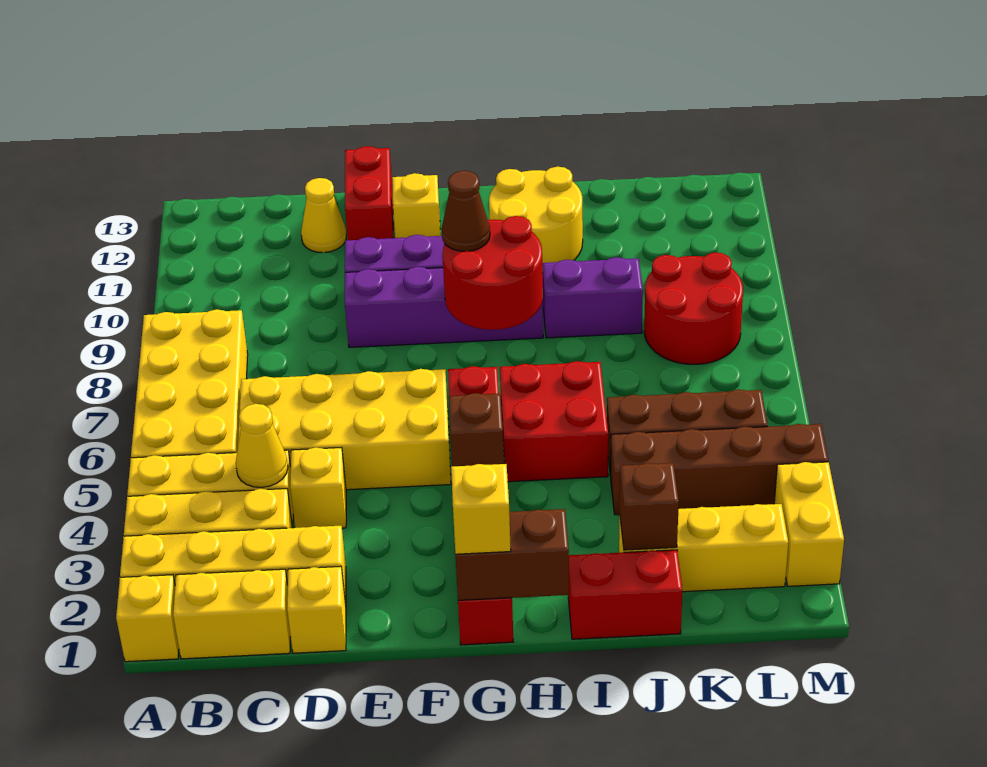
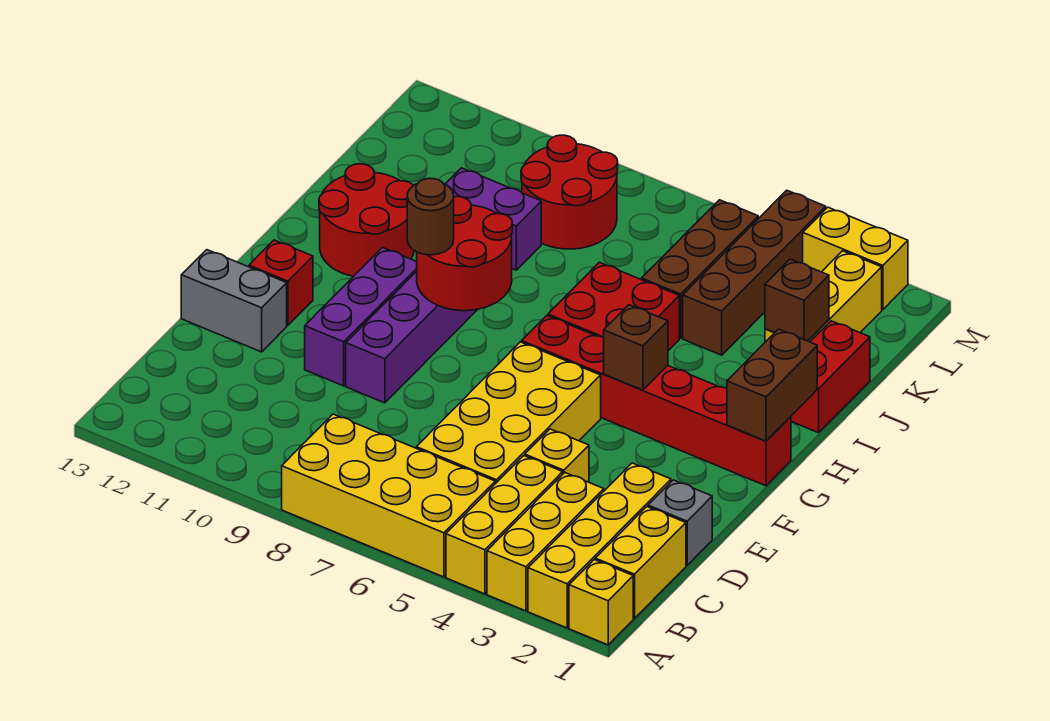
yellow 1x1 cone [236,404,288,487] -> none
yellow 1x1 brick [287,566,346,653] -> grey 1x1 brick [648,480,712,565]
yellow 1x1 cone [301,178,346,252] -> none
red 1x2 brick [345,146,393,240] -> grey 1x2 brick [181,250,287,352]
yellow 1x1 brick [392,173,440,238] -> red 1x1 brick [249,240,313,325]
yellow 1x1 brick [451,464,511,554] -> none
brown 1x1 cone [441,171,490,251] -> brown 1x1 round brick [407,178,454,255]
yellow 2x2 round brick [489,167,583,273] -> red 2x2 round brick [319,164,414,276]
purple 1x2 brick [542,257,643,338] -> purple 1x2 brick turned to [445,168,541,270]

